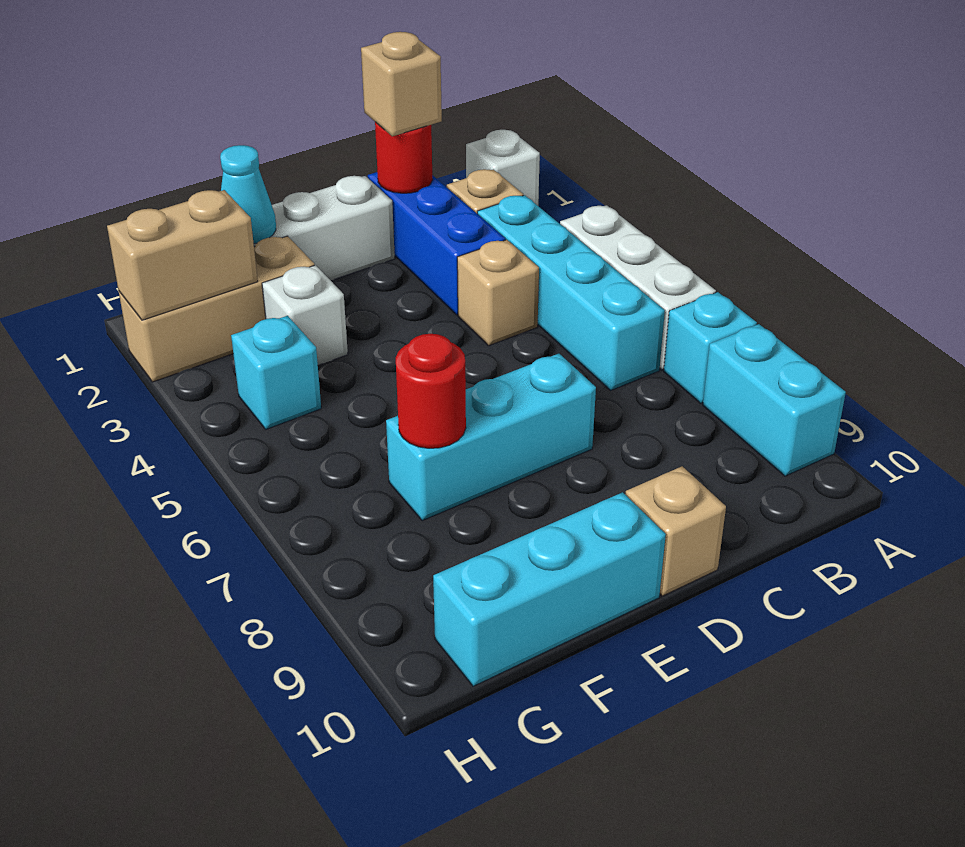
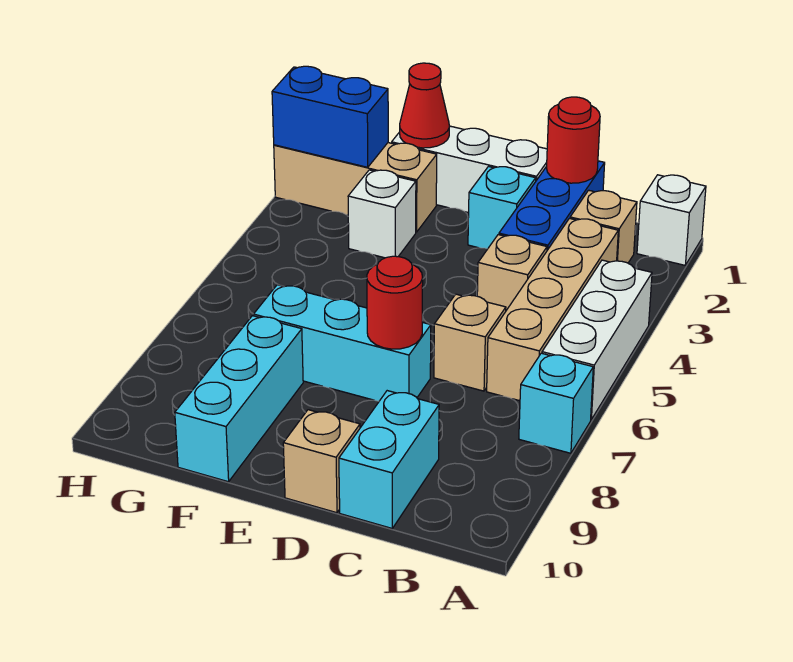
cyan 1x2 brick [703,324,846,476] -> cyan 1x2 brick moved to [339,391,439,528]
cyan 1x4 brick [477,195,665,390] -> tan 1x4 brick [487,218,618,401]
tan 1x1 brick [361,32,442,136] -> tan 1x1 brick moved to [434,294,506,391]
cyan 1x3 brick [433,492,666,686] -> cyan 1x3 brick turned to [175,316,303,482]
cyan 1x1 cone [220,145,276,244] -> red 1x1 cone [400,63,449,148]
red 1x1 round brick [396,334,466,448] -> red 1x1 round brick moved to [367,256,423,349]
tan 1x2 brick [107,190,258,320] -> blue 1x2 brick [272,66,388,167]
cyan 1x1 brick [231,316,321,429] -> cyan 1x1 brick moved to [468,167,536,249]

